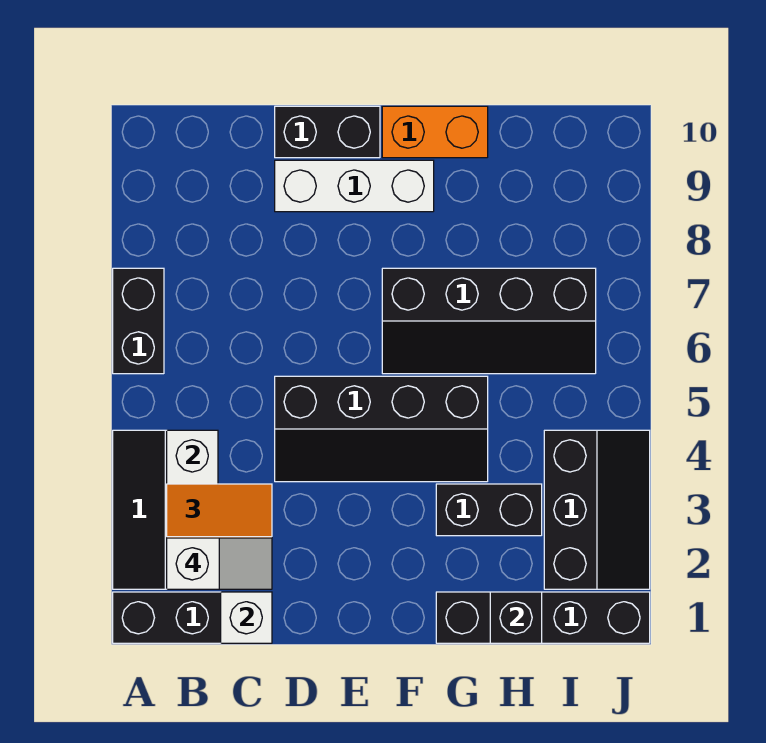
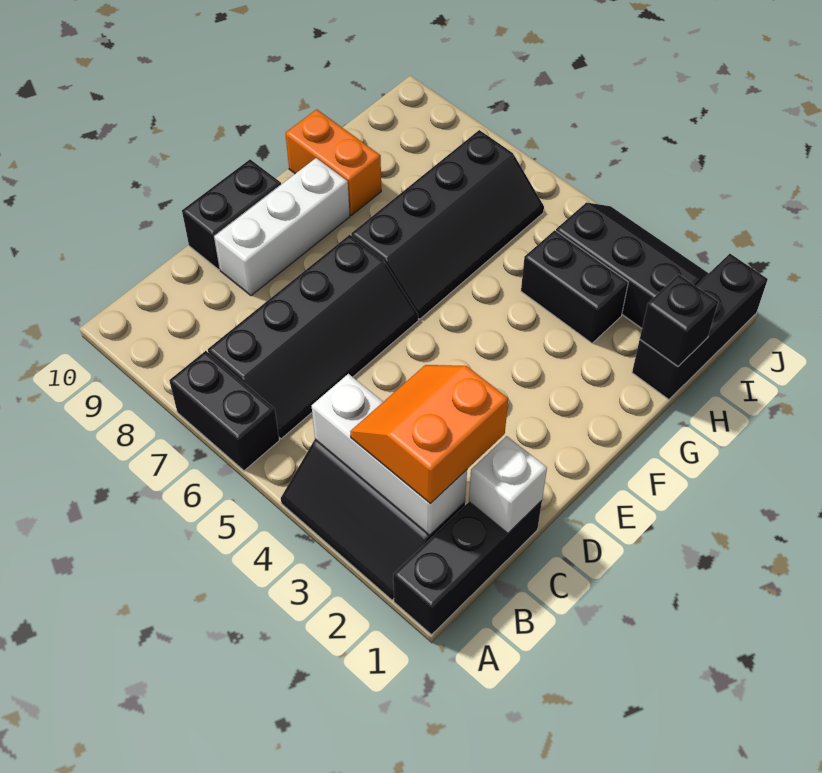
white 1x2 slope [167,538,272,589] -> none
black 2x4 slope [275,376,488,482] -> black 2x4 slope moved to [208,235,418,439]
orange 1x2 brick [382,106,488,158] -> orange 1x2 brick turned to [285,109,381,216]
black 1x4 brick [436,592,650,643] -> black 1x3 brick [632,254,768,399]
black 1x2 brick [436,484,542,536] -> black 1x2 brick turned to [521,230,628,343]

